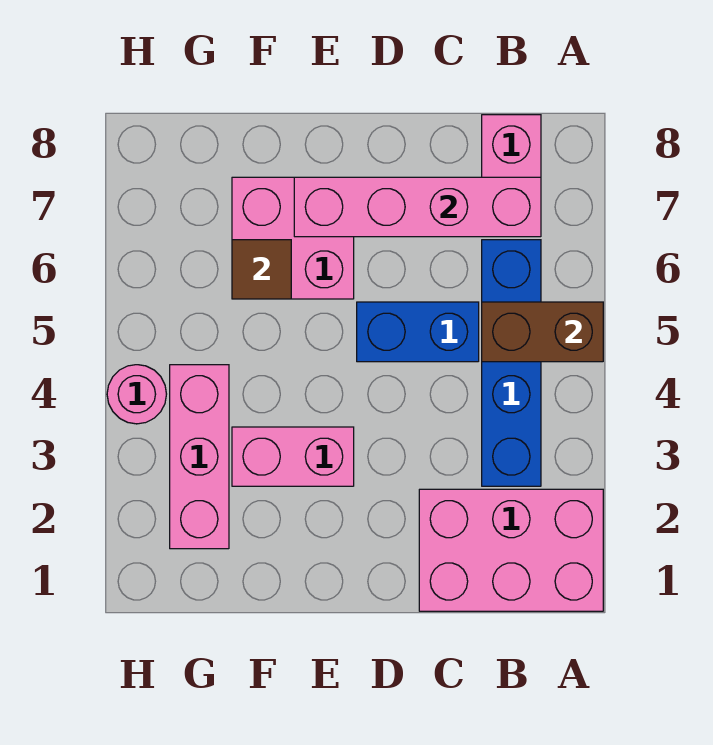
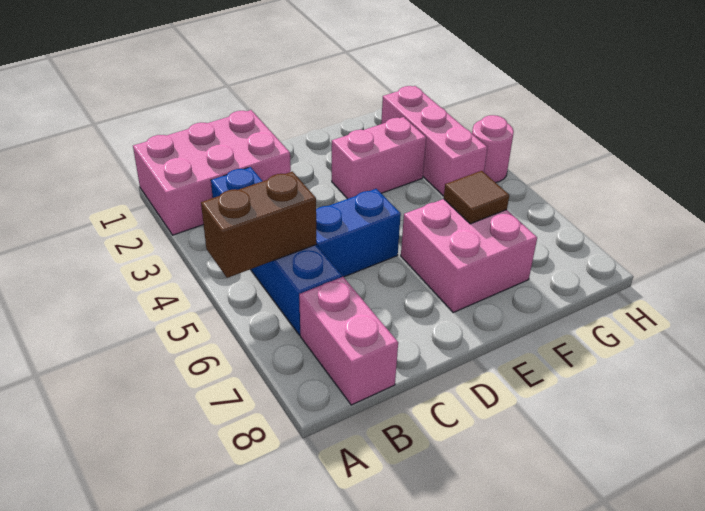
pink 1x4 brick [294,177,541,237] -> none

